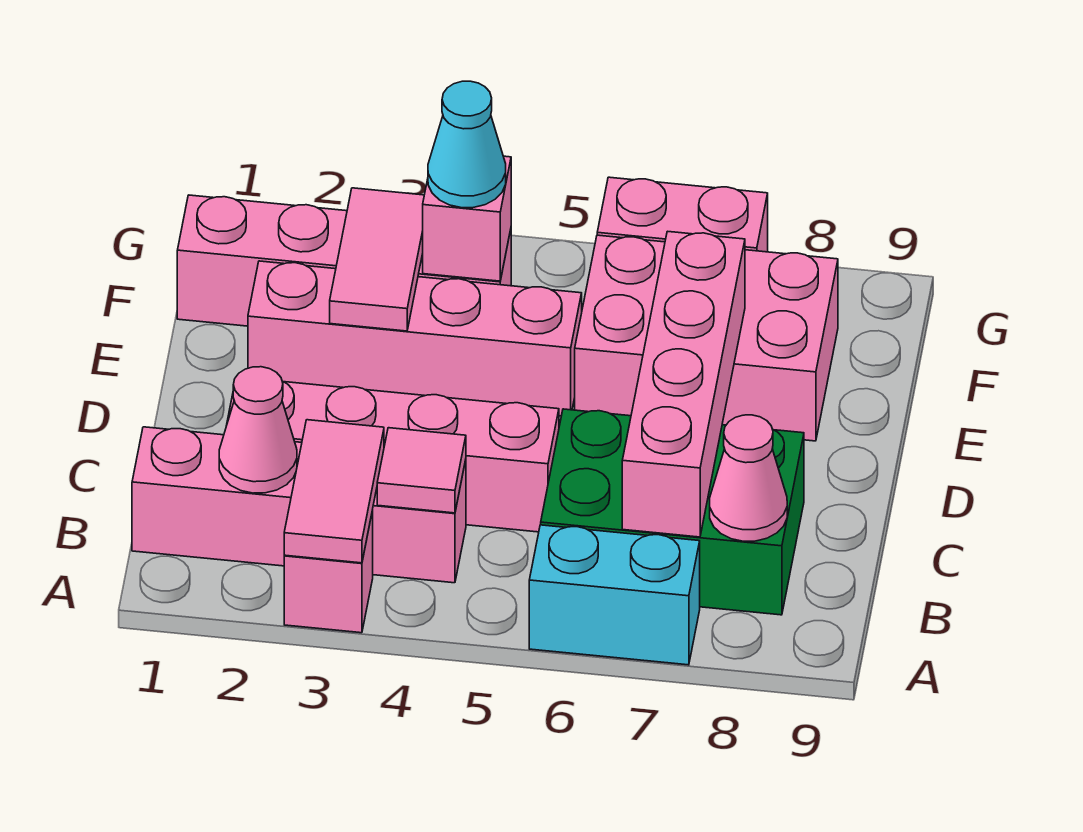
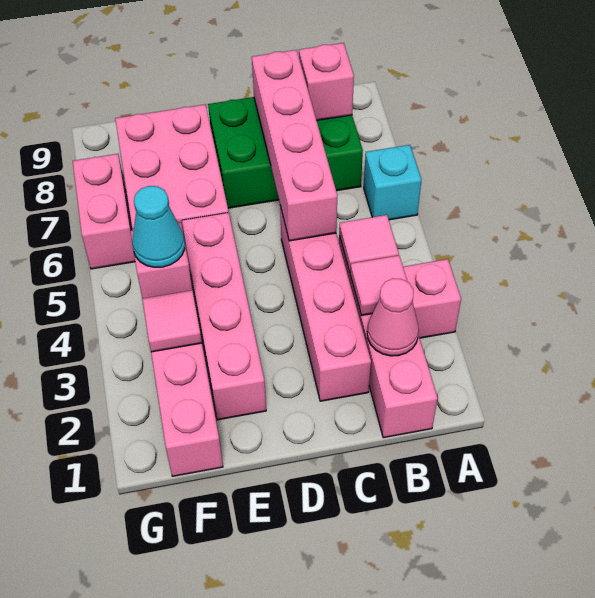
pink 1x2 tile [284,420,384,563] -> pink 1x1 tile [350,255,407,316]
cyan 1x2 brick [529,525,700,665] -> cyan 1x1 brick [364,145,422,220]
green 2x3 brick [541,409,804,615] -> green 2x3 brick turned to [208,97,363,208]
pink 1x4 brick [622,231,745,537] -> pink 1x4 brick turned to [252,50,337,241]
pink 1x1 cone [710,415,787,541] -> pink 1x1 brick [299,43,354,120]
pink 1x2 tile [330,188,424,331] -> pink 1x1 tile [142,290,202,352]

